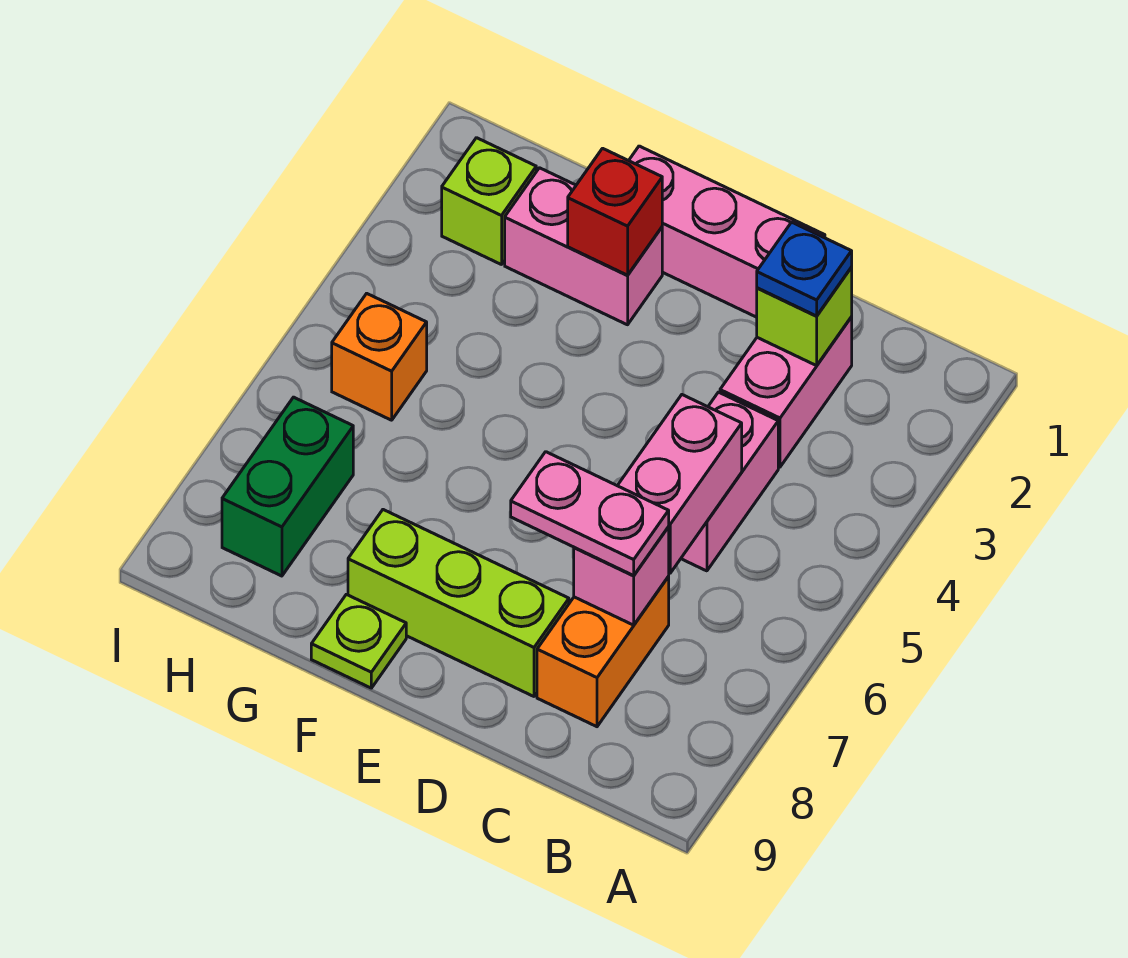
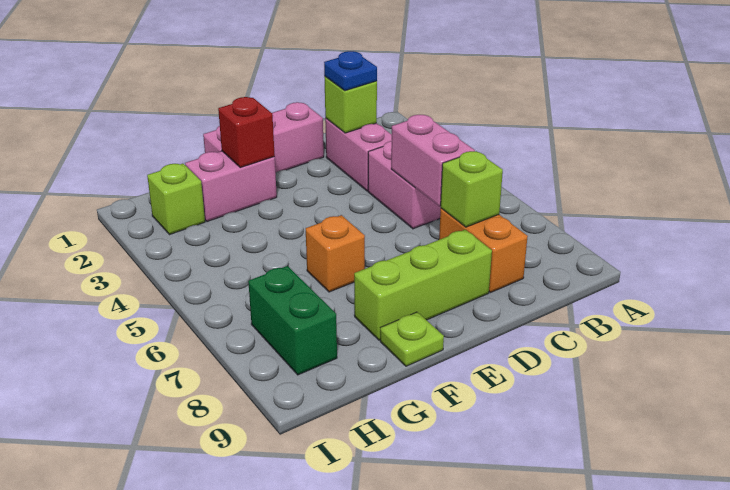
pink 1x1 brick [574,527,669,625] -> lime 1x1 brick [441,151,503,227]
pink 1x2 plate [511,452,669,575] -> none
orange 1x1 brick [332,294,427,420] -> orange 1x1 brick moved to [306,215,365,292]

